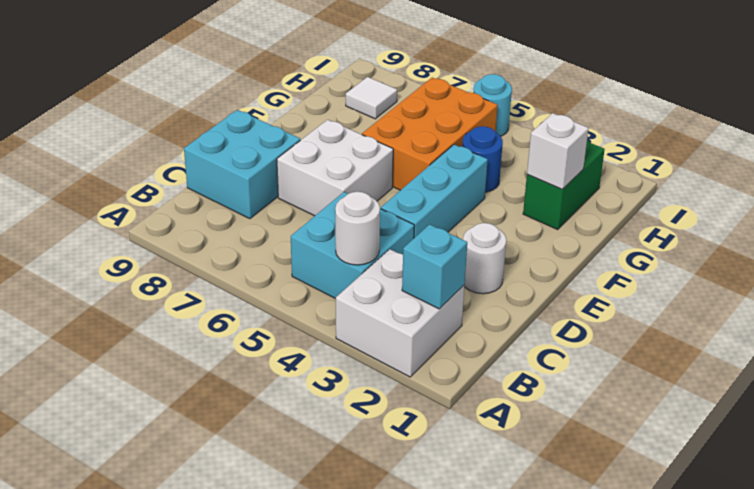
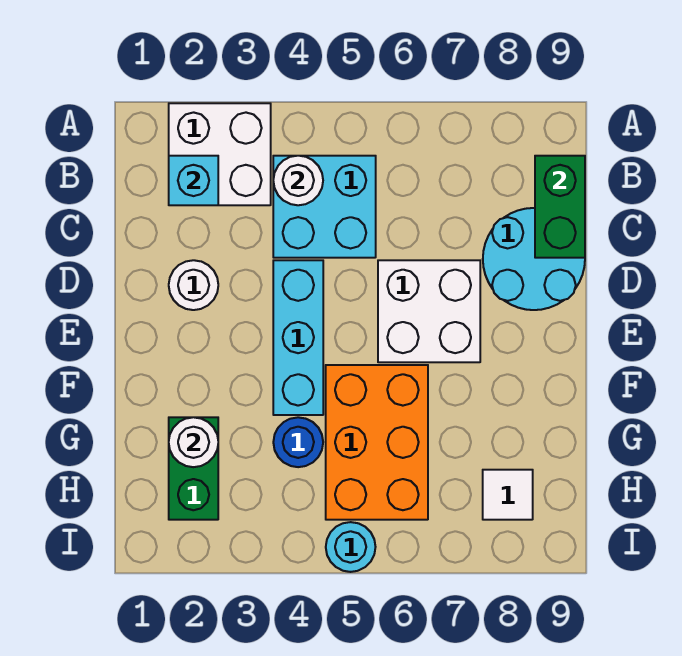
none -> green 1x2 brick [535,156,585,258]
cyan 2x2 brick [184,110,300,219] -> cyan 2x2 round brick [483,208,585,310]
white 1x1 brick [527,113,589,189] -> white 1x1 round brick [169,417,218,467]

